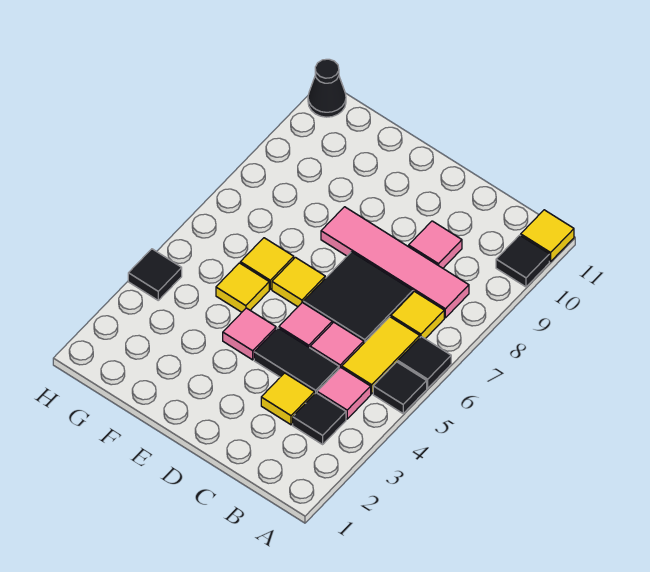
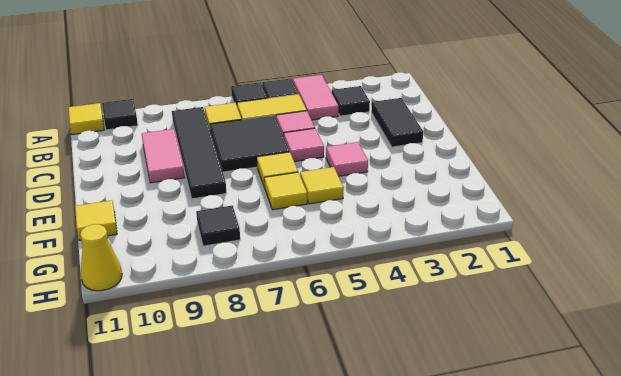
pink 1x1 tile [317,367,371,419] -> pink 1x2 tile [293,75,338,120]
pink 1x4 tile [321,207,469,318] -> black 1x4 tile [172,107,226,199]
yellow 1x1 tile [261,373,315,425] -> yellow 1x1 tile moved to [75,200,117,240]
black 1x2 tile [254,328,339,393] -> black 1x2 tile moved to [371,98,423,147]
pink 1x1 tile [409,221,462,268] -> pink 1x2 tile [142,129,185,183]
black 1x1 tile [128,249,182,300] -> black 1x1 tile moved to [196,206,240,246]
black 1x1 cone [308,59,346,117] -> yellow 1x1 cone [80,224,122,291]

